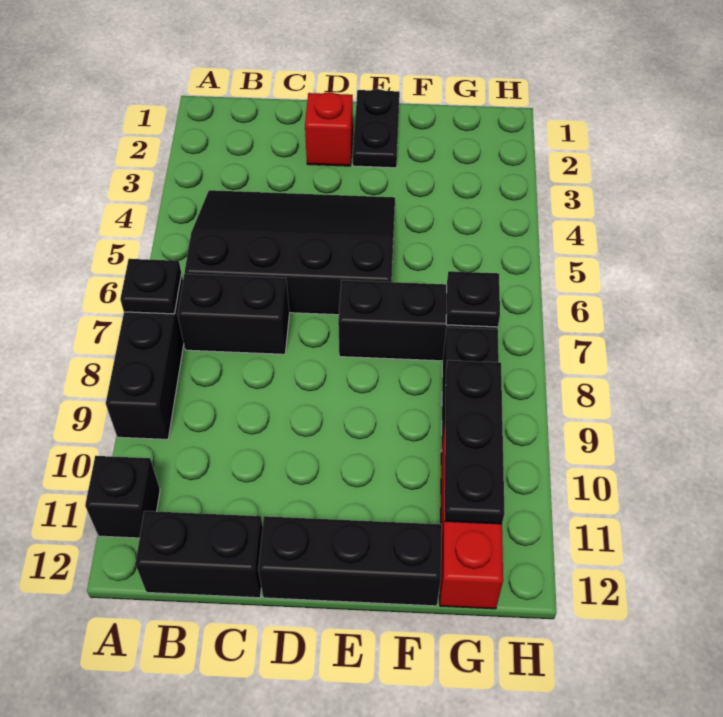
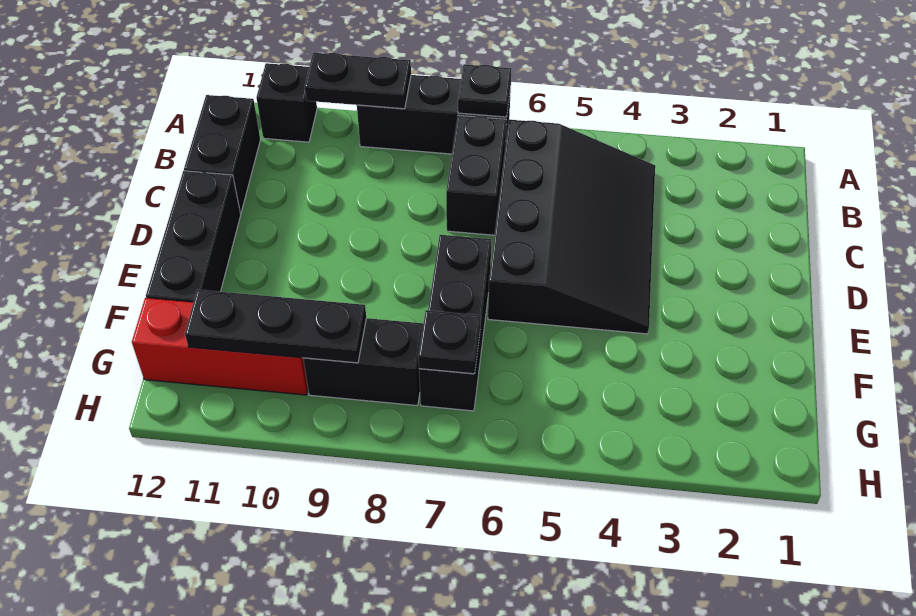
red 1x1 brick [305,92,353,166] -> none
black 1x2 plate [353,89,400,168] -> black 1x2 plate moved to [305,53,411,109]

